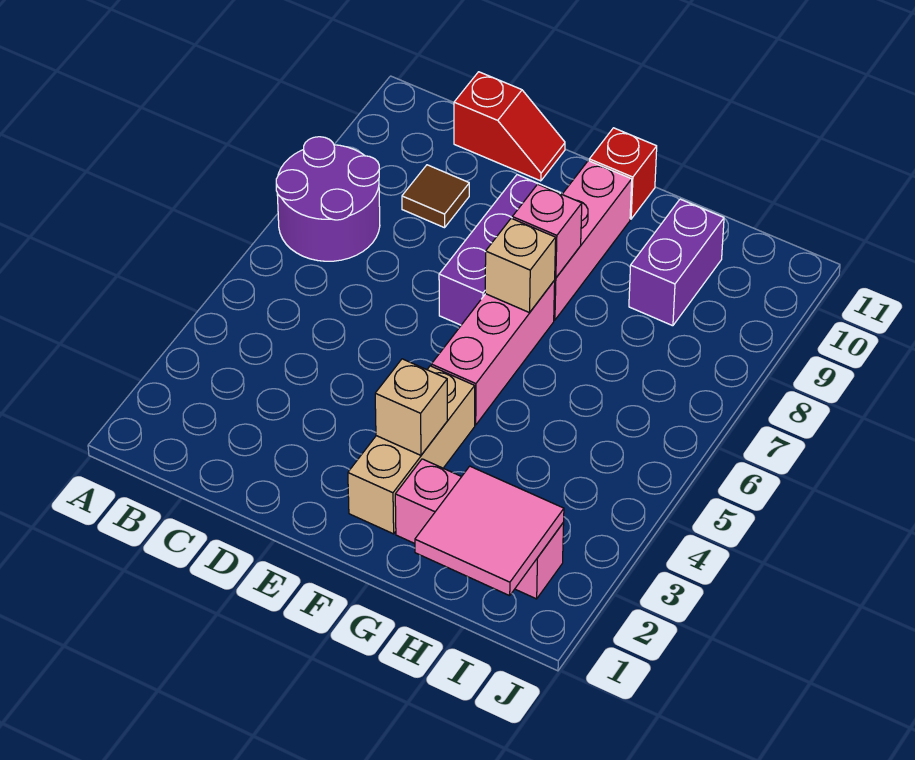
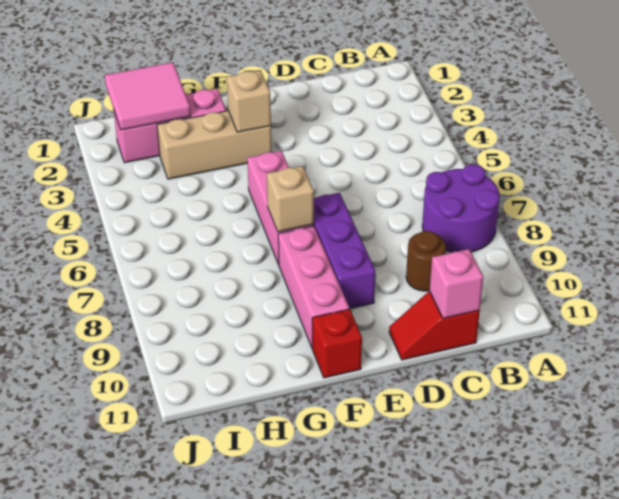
brown 1x1 tile [402,165,469,228] -> brown 1x1 round brick [406,231,446,291]
tan 1x3 brick [348,366,475,534] -> tan 1x3 brick turned to [157,111,272,179]
pink 1x1 brick [512,184,582,278] -> pink 1x1 brick moved to [430,249,483,318]
purple 1x2 brick [629,199,724,326] -> none

